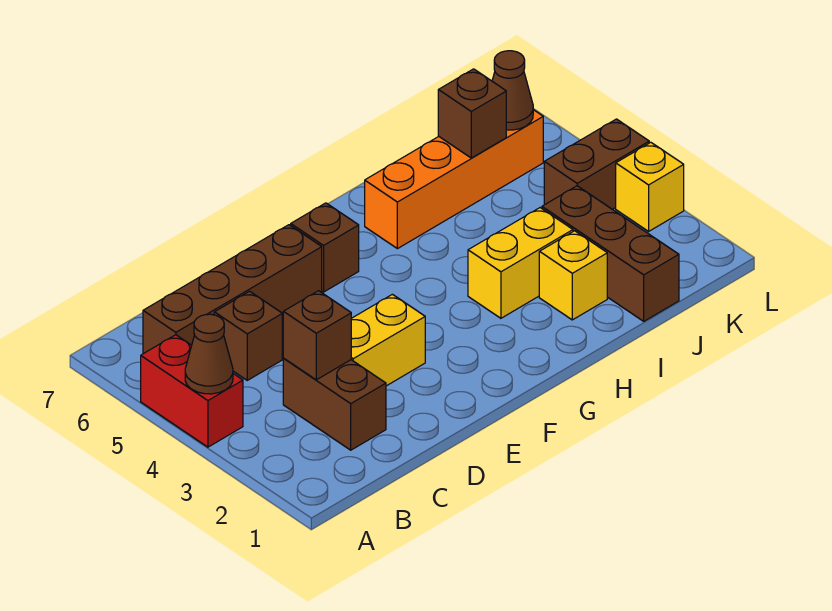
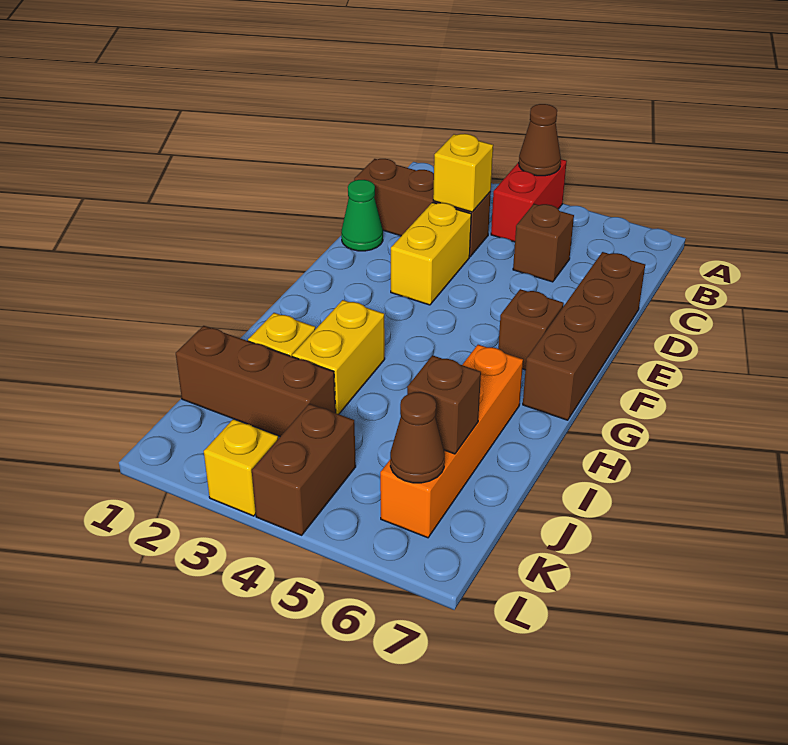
red 1x2 brick [141,335,243,447] -> red 1x2 brick turned to [491,159,567,242]
brown 1x4 brick [143,225,322,354] -> brown 1x4 brick moved to [523,252,645,420]
brown 1x2 brick [283,359,386,450] -> brown 1x3 brick [354,159,491,257]
brown 1x1 brick [283,291,351,380] -> yellow 1x1 brick [433,134,493,212]
none -> green 1x1 cone [341,180,383,251]

